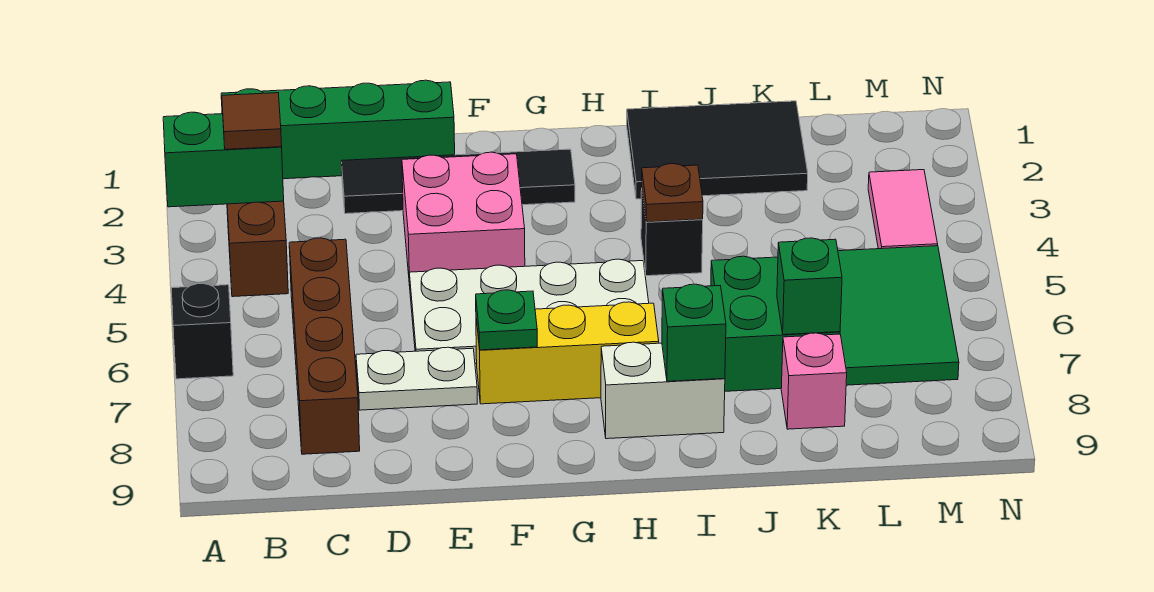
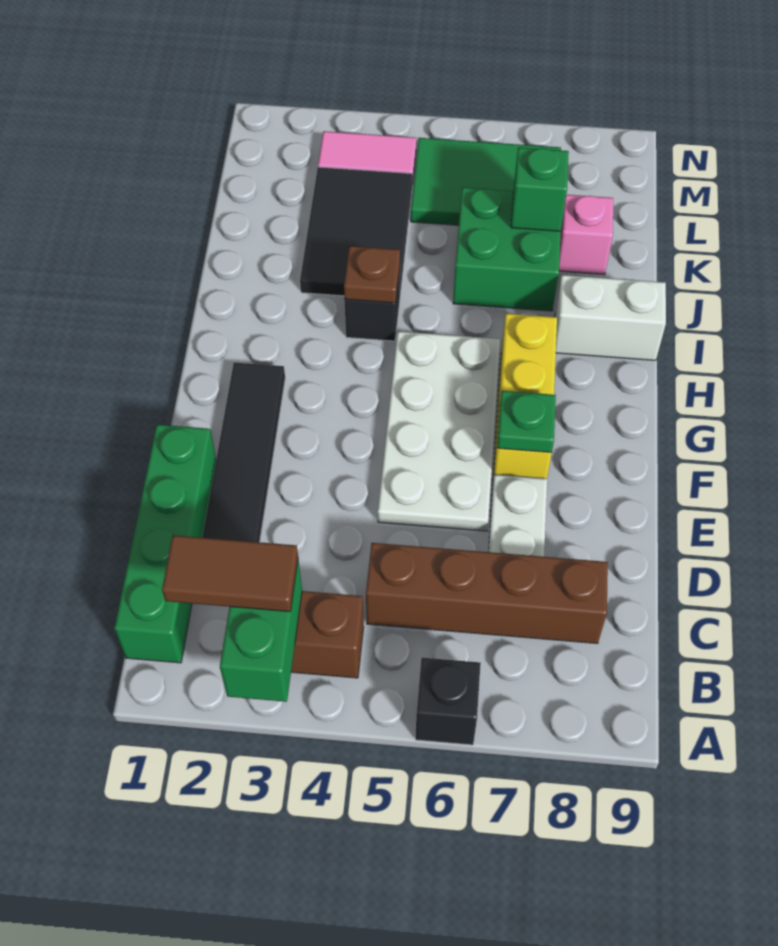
brown 1x1 tile [222,93,282,149] -> brown 1x2 tile [162,535,298,612]
pink 2x2 brick [402,152,525,286] -> none
white 1x2 brick [601,342,725,439] -> white 1x2 brick turned to [555,275,666,360]
black 2x3 tile [627,101,808,199] -> black 2x3 tile moved to [300,167,412,296]
green 1x1 brick [662,284,726,381] -> none

